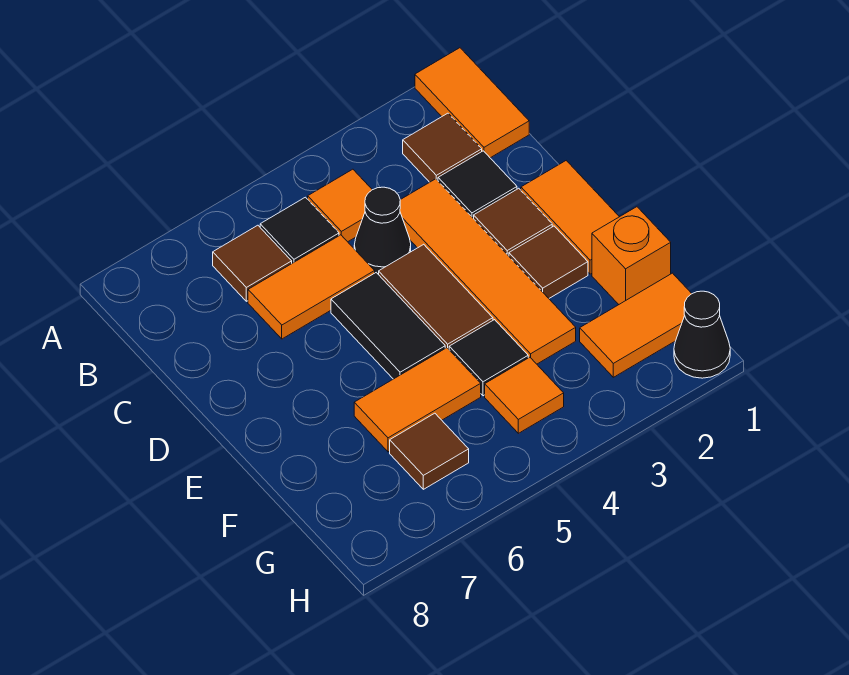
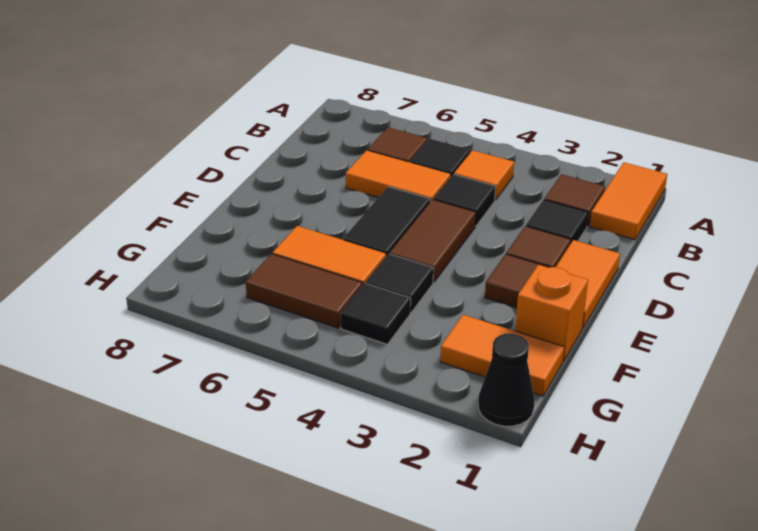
orange 1x4 tile [400,179,576,364] -> none
black 1x1 cone [354,187,411,274] -> black 1x1 tile [433,174,496,226]
orange 1x1 tile [485,357,564,433] -> black 1x1 tile [340,283,411,344]
brown 1x1 tile [390,413,469,489] -> brown 1x2 tile [246,254,362,328]

